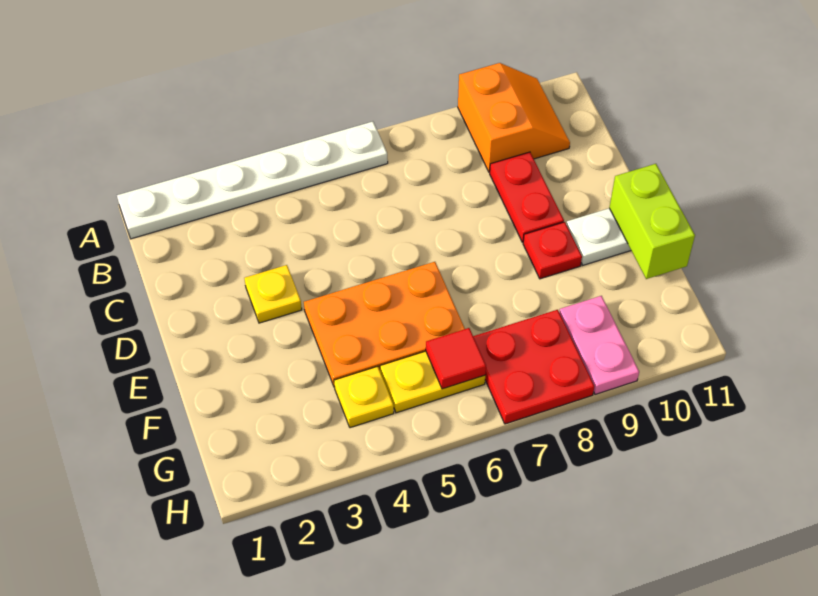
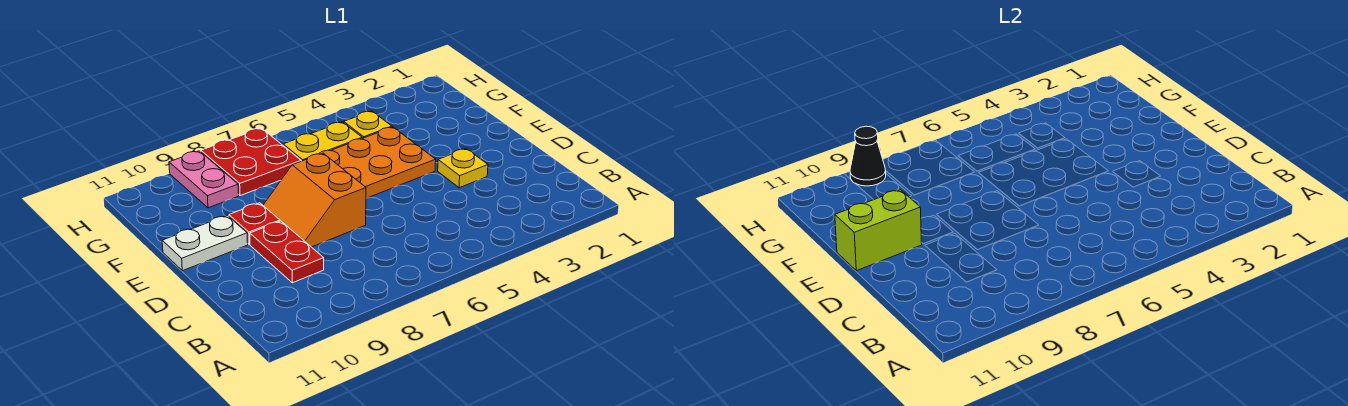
white 1x6 plate [117,122,388,239] -> none
orange 2x2 slope [458,63,570,172] -> orange 2x2 slope moved to [263,153,366,247]
lime 1x2 brick [609,164,695,279] -> lime 1x2 brick turned to [835,190,922,271]
red 1x1 tile [426,328,486,389] -> none
none -> black 1x1 cone [850,126,886,186]

